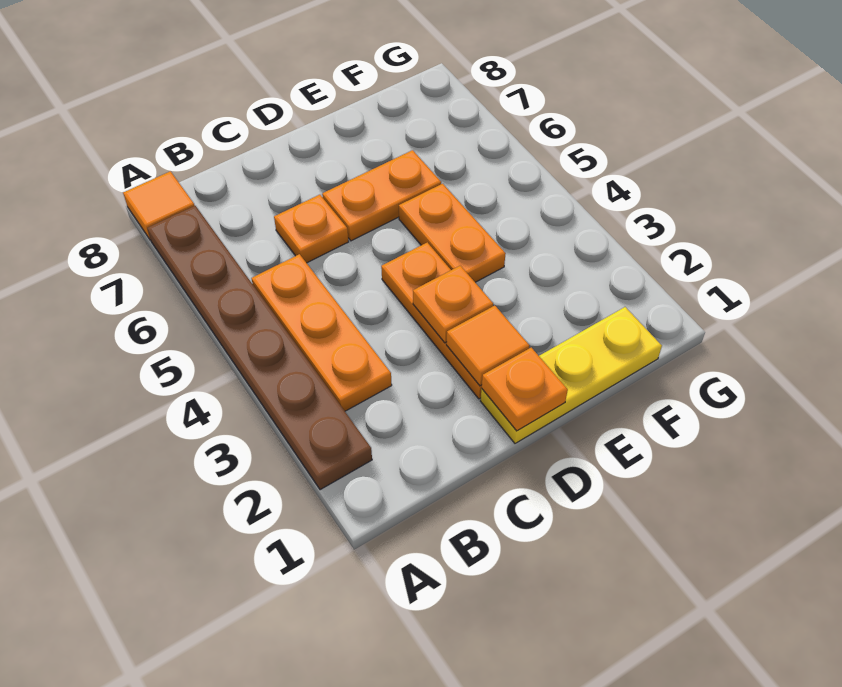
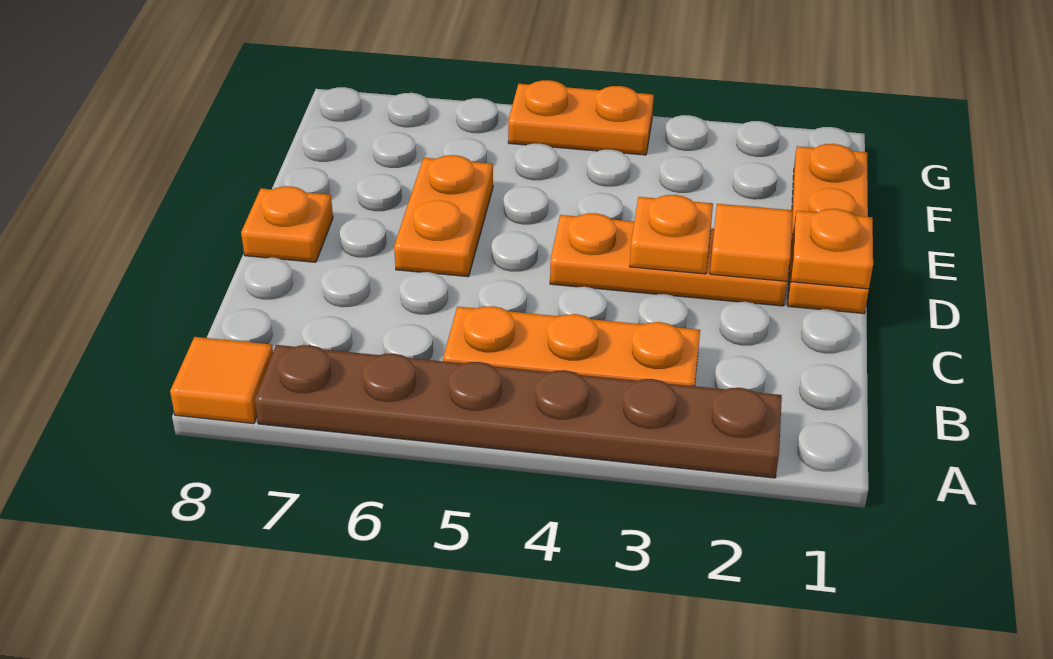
orange 1x1 plate [274,195,348,263] -> orange 1x1 plate moved to [241,186,333,262]
yellow 1x3 plate [481,307,662,443] -> orange 1x3 plate [788,144,869,314]
orange 1x2 plate [399,184,506,282] -> orange 1x2 plate moved to [508,80,654,155]

